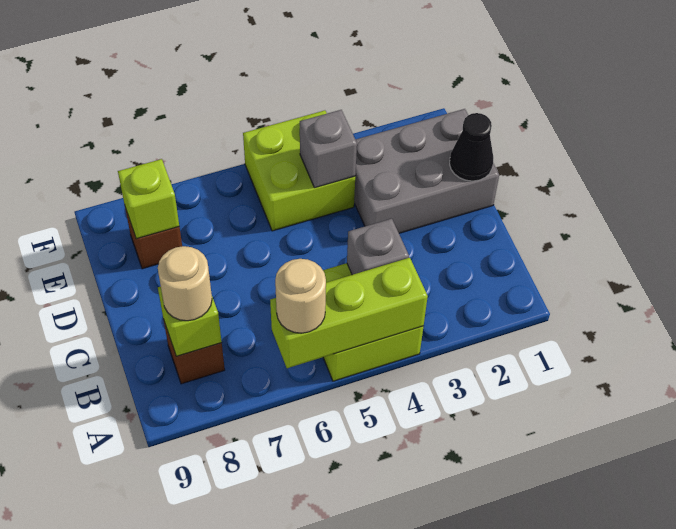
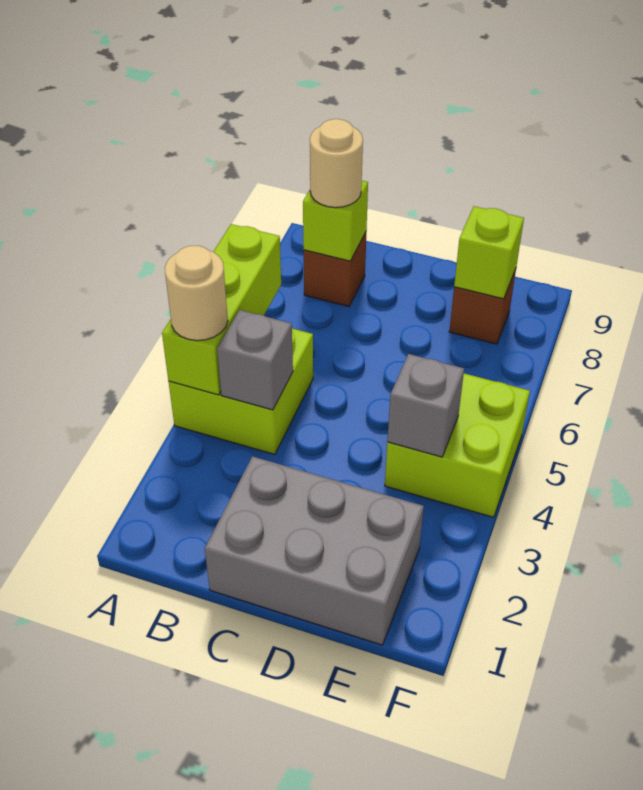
tan 1x1 round brick [275,259,326,333] -> tan 1x1 round brick moved to [165,246,228,341]
grey 2x3 brick [354,109,499,233] -> grey 2x3 brick turned to [205,456,424,645]
black 1x1 cone [450,113,493,181] -> none

